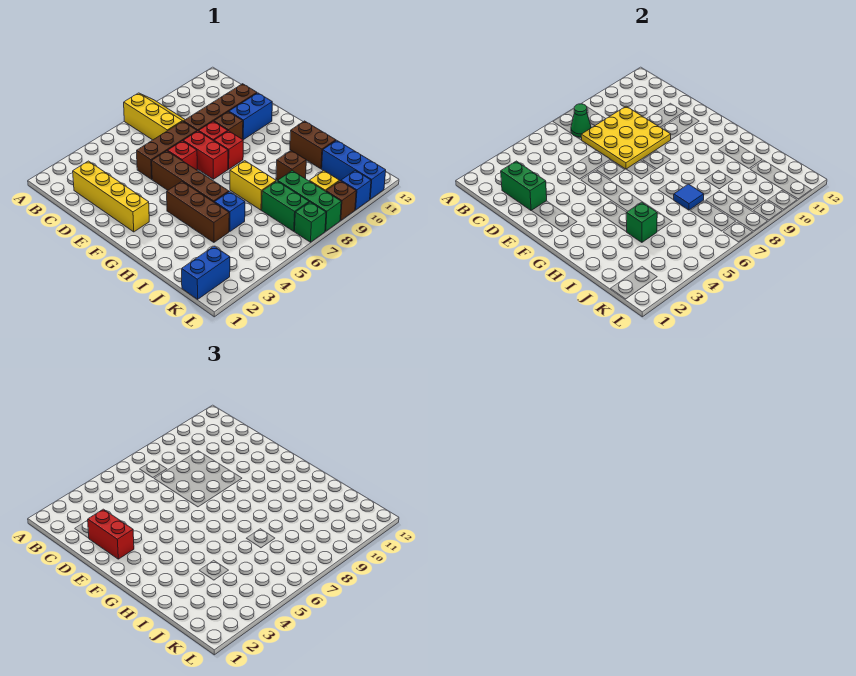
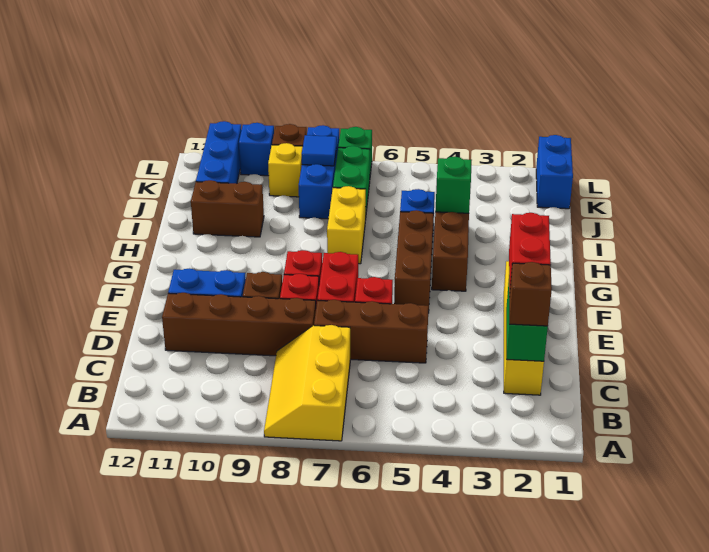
green 1x1 cone [571,104,591,137] -> none
yellow 3x3 plate [581,106,671,169] -> none
brown 1x4 brick [152,151,229,203] -> brown 1x3 brick [394,210,434,313]
brown 1x2 brick [290,121,336,169] -> brown 1x2 brick turned to [191,180,264,237]
blue 1x1 tile [674,184,704,210] -> blue 1x1 tile moved to [302,135,337,166]
brown 1x1 brick [276,151,306,181] -> brown 1x1 brick moved to [509,262,552,326]
green 1x3 brick [278,171,341,231] -> blue 1x3 brick [299,125,339,219]
blue 1x2 brick [182,246,230,299] -> blue 1x2 brick turned to [536,135,573,209]

